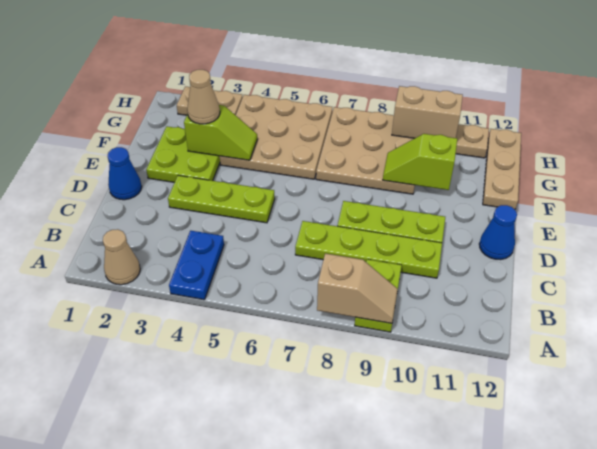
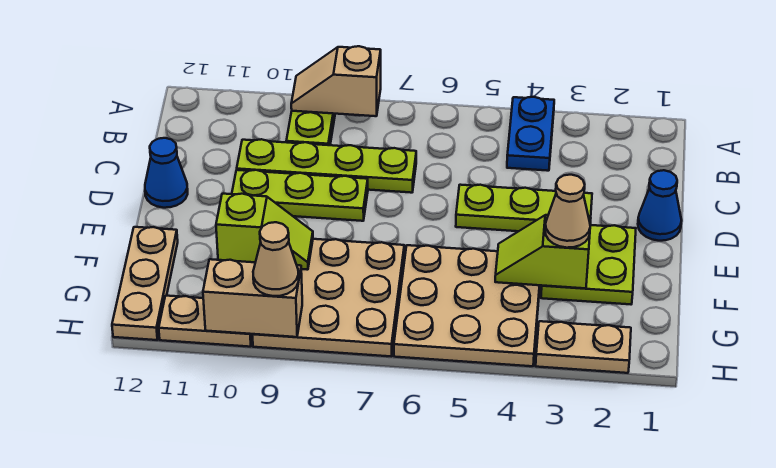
tan 1x1 cone [103,229,140,285] -> tan 1x1 cone moved to [253,222,299,296]

